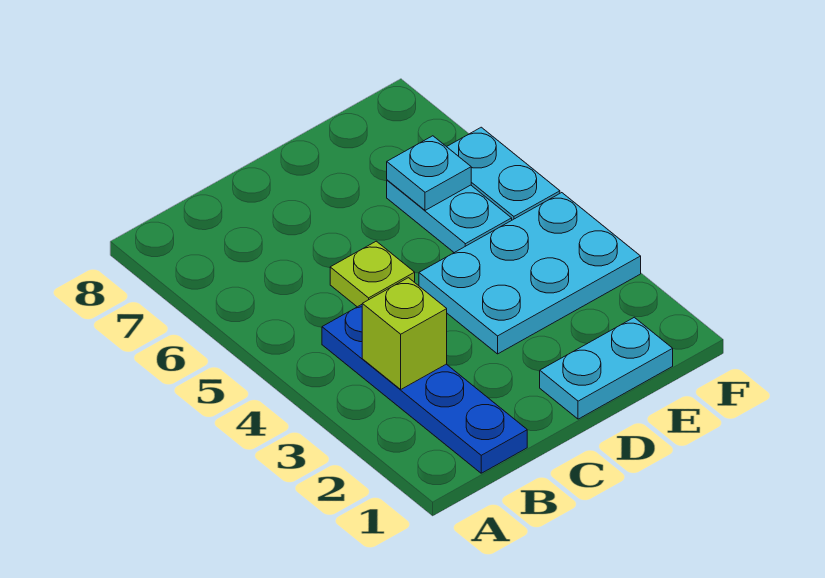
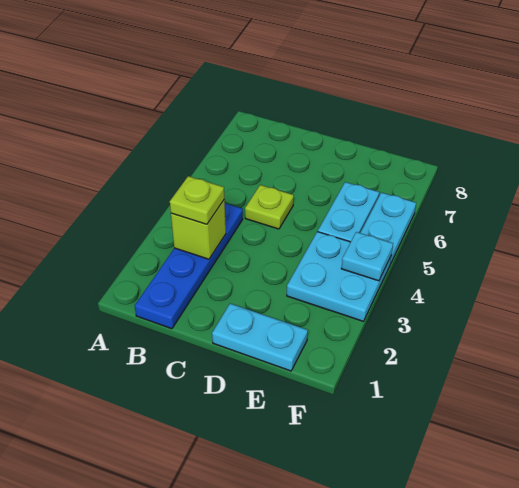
none -> lime 1x1 plate [170,176,224,224]
cyan 2x3 plate [419,193,641,354] -> cyan 2x2 plate [287,232,391,321]
cyan 1x1 plate [387,136,471,210] -> cyan 1x1 plate moved to [341,232,393,281]

